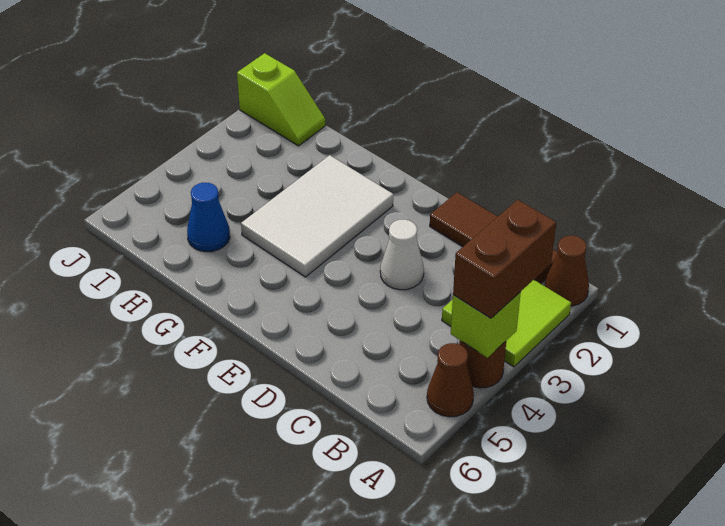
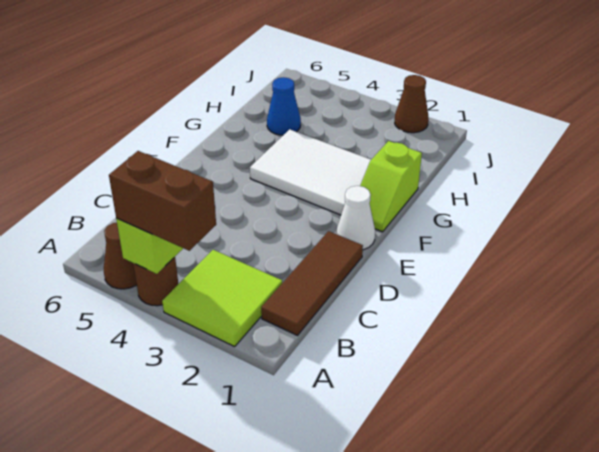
brown 1x1 cone [545,236,589,306] -> brown 1x1 cone moved to [395,75,429,133]
white 1x1 cone [380,220,424,290] -> white 1x1 cone moved to [337,186,375,250]
lime 1x2 slope [237,53,326,146] -> lime 1x2 slope moved to [360,141,422,232]

